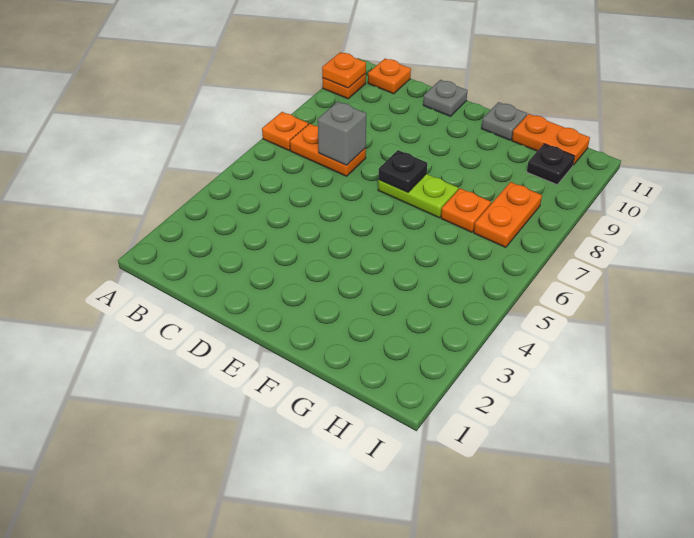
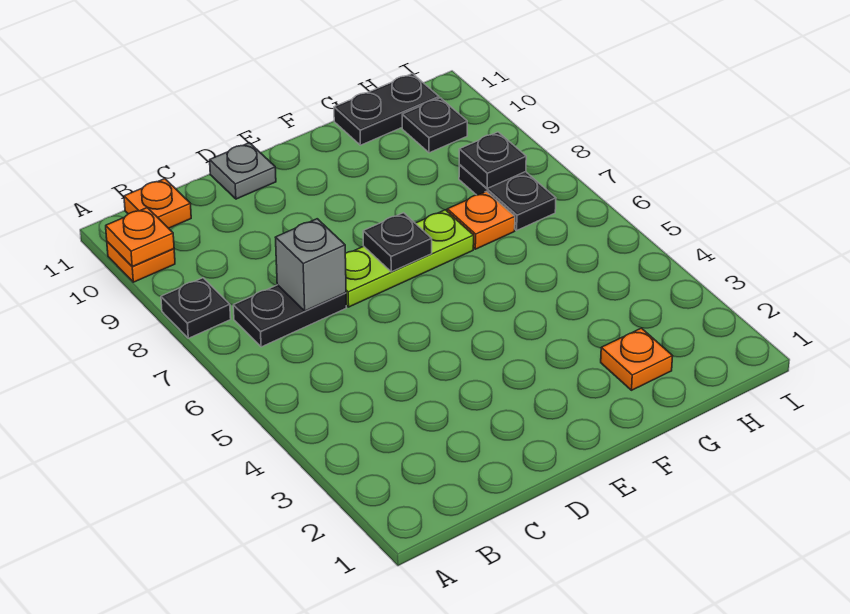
orange 1x1 plate [262,112,308,150] -> orange 1x1 plate moved to [601,328,673,390]
none -> black 1x1 plate [161,278,231,338]
orange 1x2 plate [290,124,366,176] -> black 1x2 plate [233,285,346,347]
lime 1x2 plate [378,174,458,218] -> lime 1x3 plate [345,210,474,307]
grey 1x1 plate [481,102,527,140] -> none
orange 1x2 plate [512,114,590,165] -> black 1x2 plate [334,74,439,145]
orange 1x2 plate [474,182,542,247] -> black 1x2 plate [459,165,556,230]
none -> black 1x1 plate [459,132,526,188]

